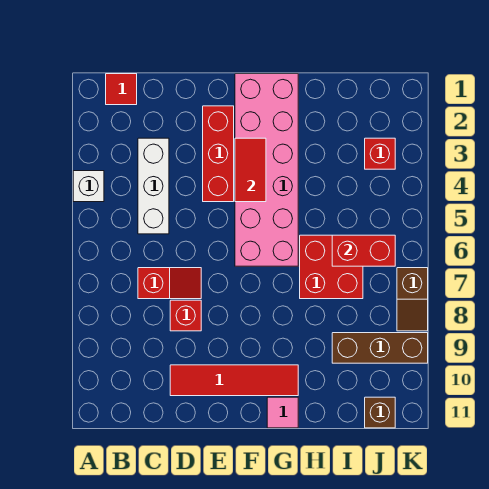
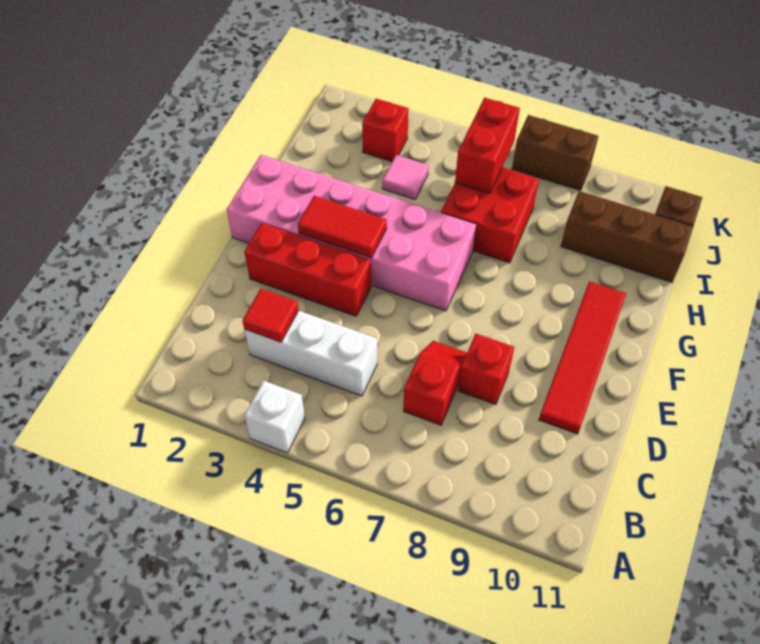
red 1x1 tile [106,74,137,105] -> red 1x1 tile moved to [242,289,299,342]
pink 1x1 tile [267,397,298,428] -> pink 1x1 tile moved to [382,155,429,200]
brown 1x3 brick [332,333,428,363] -> brown 1x3 brick turned to [561,191,693,282]
brown 1x2 slope [397,268,428,331] -> brown 1x2 brick [512,115,598,190]

